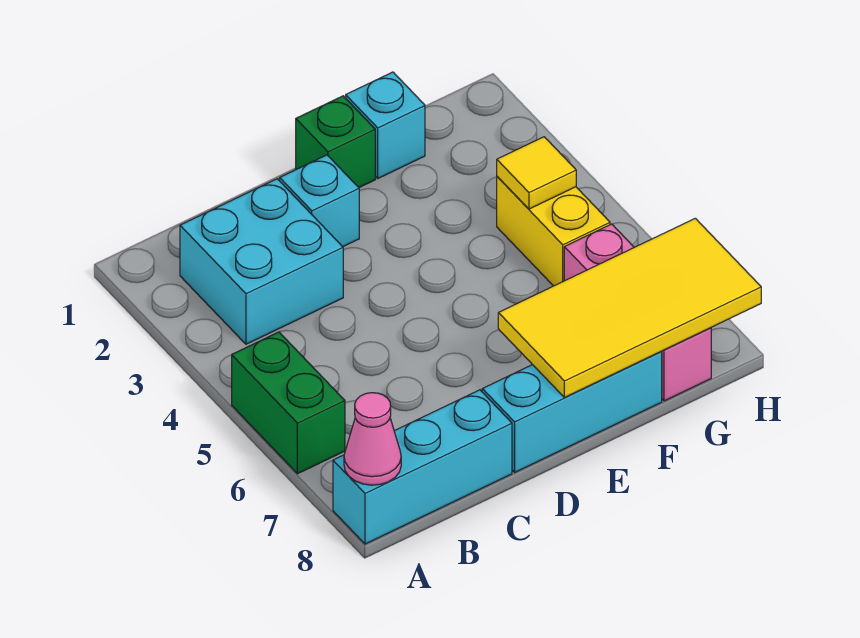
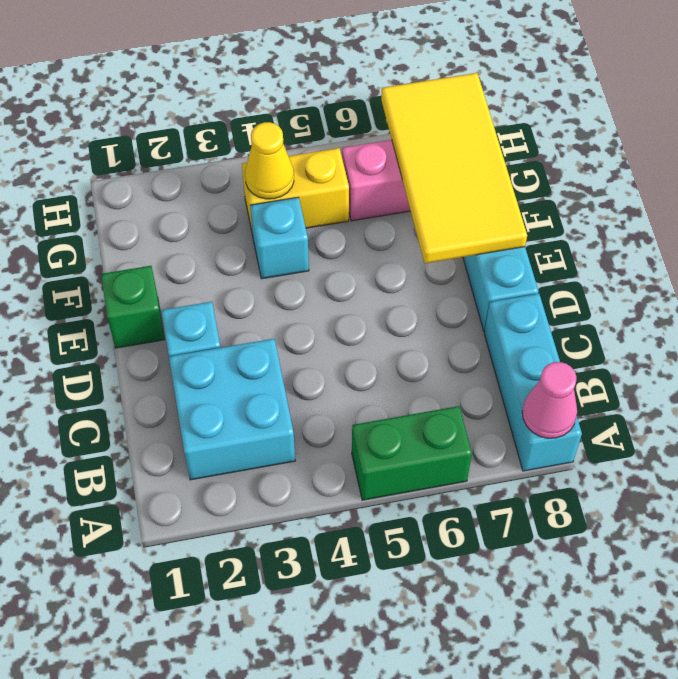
cyan 1x1 brick [346,72,425,178] -> cyan 1x1 brick moved to [250,197,309,279]
yellow 1x1 tile [497,137,576,209] -> yellow 1x1 cone [245,122,294,199]

